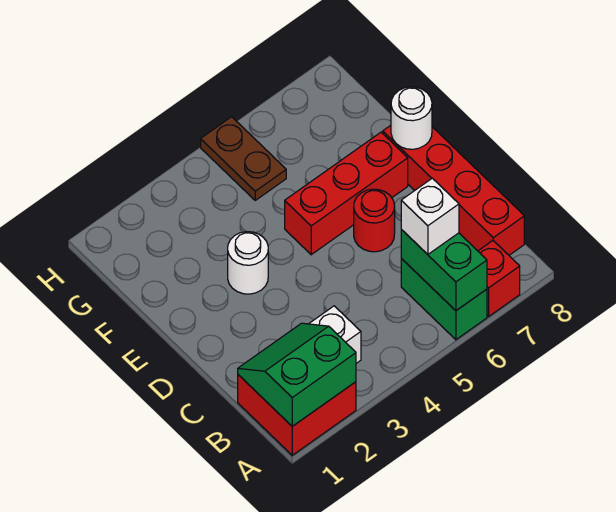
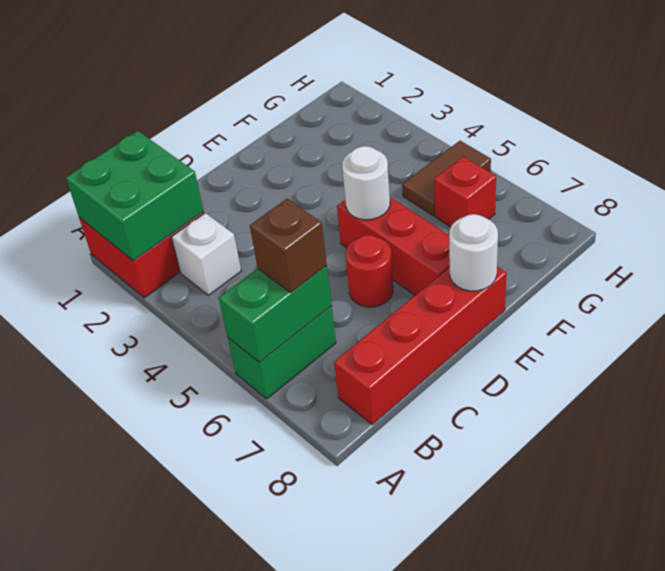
green 2x2 slope [238,323,356,426] -> green 2x2 brick [66,131,204,261]
red 1x1 brick [478,241,520,316] -> red 1x1 brick moved to [434,156,496,227]
white 1x1 brick [401,178,459,254] -> brown 1x1 brick [250,199,327,293]
white 1x1 round brick [228,232,268,294] -> white 1x1 round brick moved to [342,146,390,220]
brown 1x2 plate [201,117,286,200] -> brown 1x2 tile [402,141,491,216]

